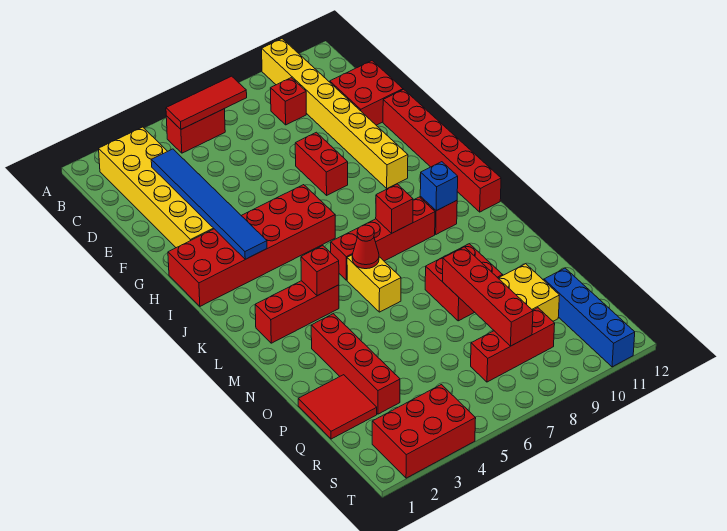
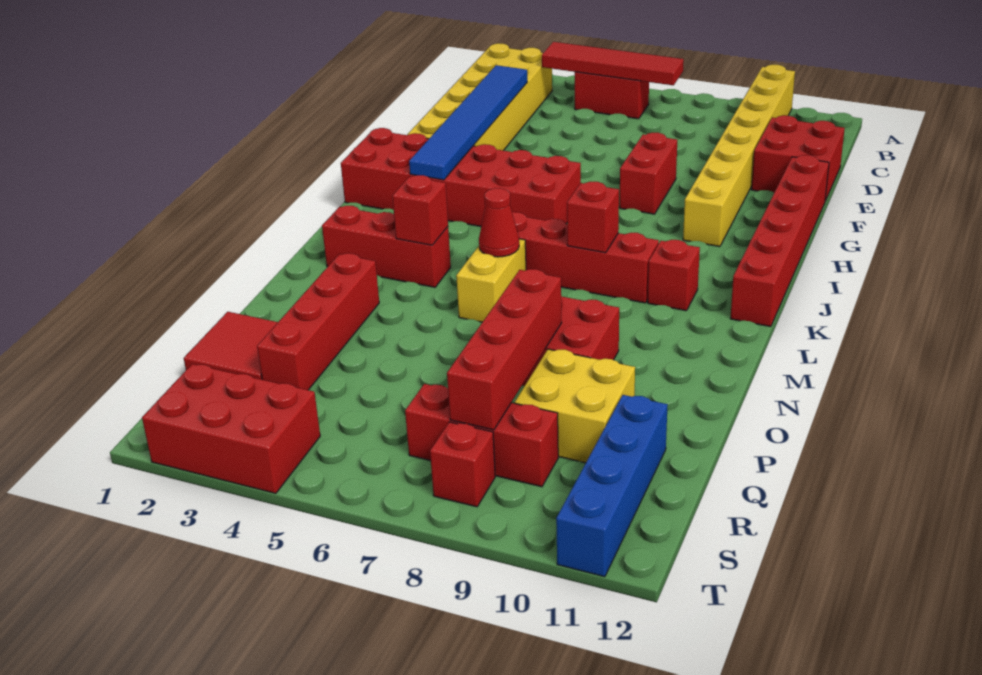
red 1x3 tile [166,76,247,129] -> red 1x4 tile [542,42,684,85]
red 1x1 brick [270,78,306,125] -> red 1x1 brick moved to [430,422,495,507]
blue 1x1 brick [420,162,458,211] -> none

